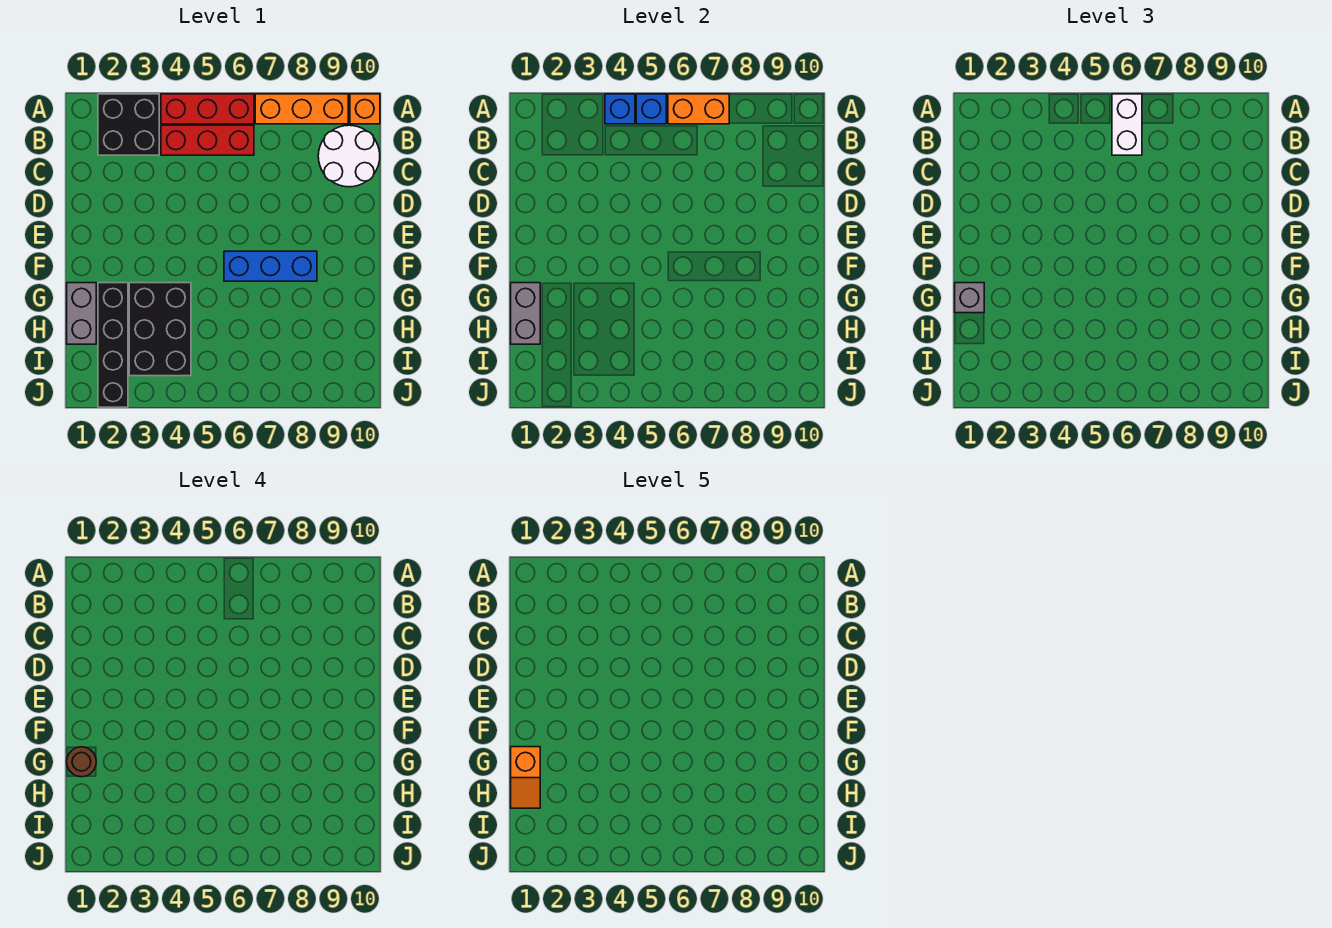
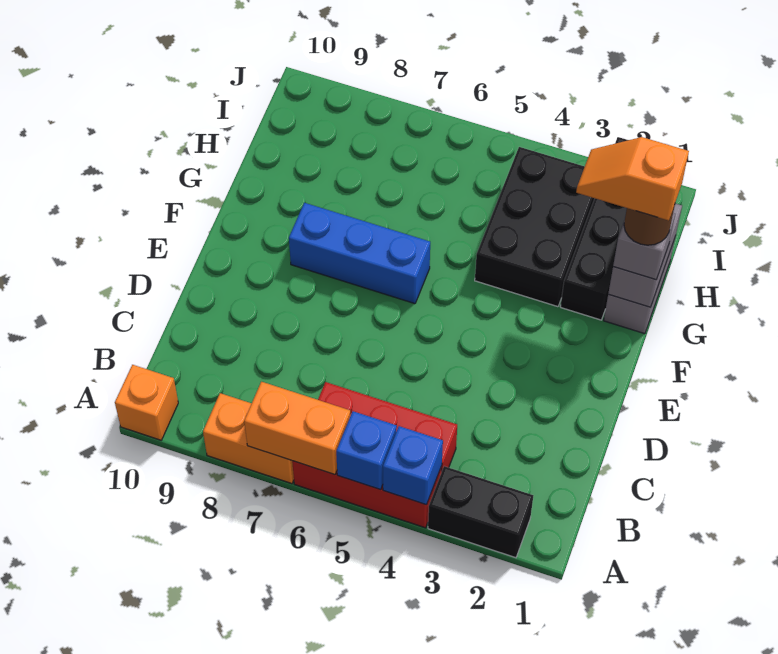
black 2x2 brick [98,94,159,155] -> black 1x2 brick [428,466,534,558]
white 1x2 brick [1112,94,1142,155] -> none
orange 1x3 brick [255,94,348,124] -> orange 1x2 brick [203,393,294,484]
white 2x2 round brick [318,125,380,187] -> none
orange 1x2 slope [511,747,540,808] -> orange 1x2 slope turned to [576,137,689,221]

